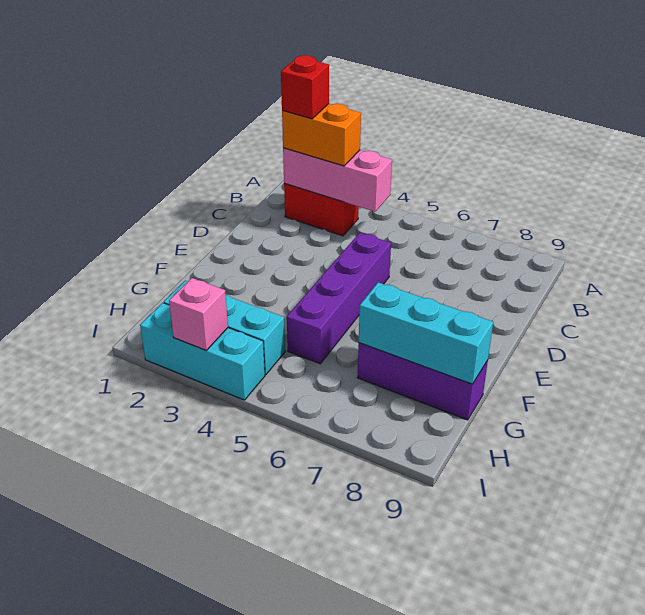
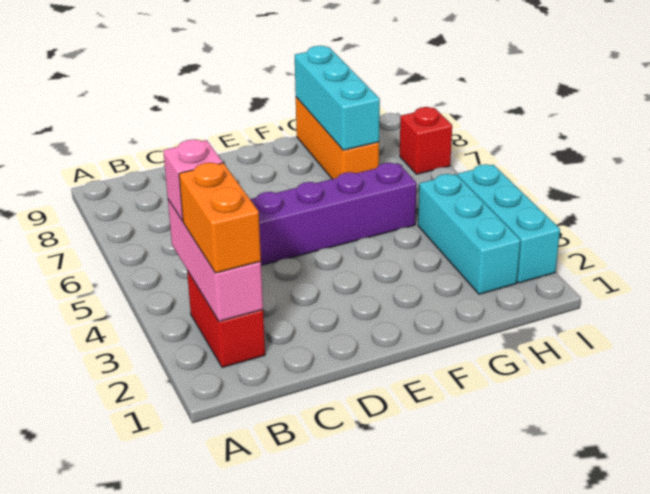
red 1x1 brick [281,55,329,119] -> red 1x1 brick moved to [400,107,452,174]
purple 1x3 brick [358,343,488,420] -> orange 1x3 brick [296,97,379,179]
pink 1x1 brick [169,278,228,350] -> pink 1x1 brick moved to [163,139,223,221]

